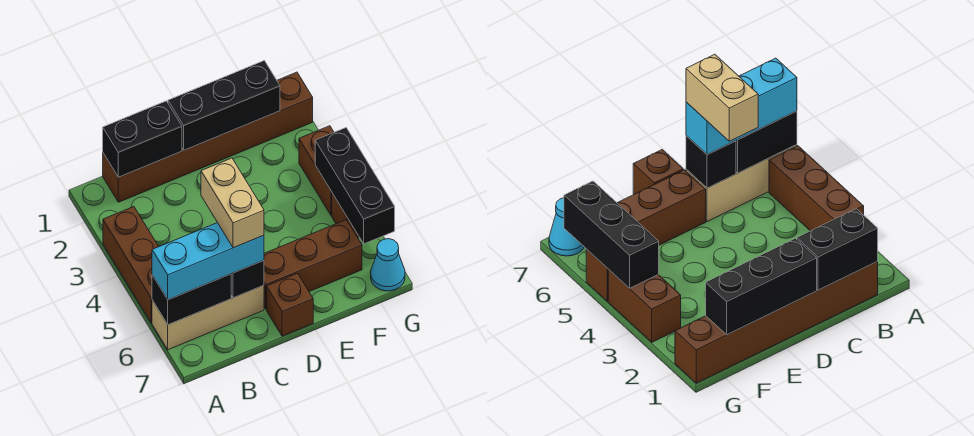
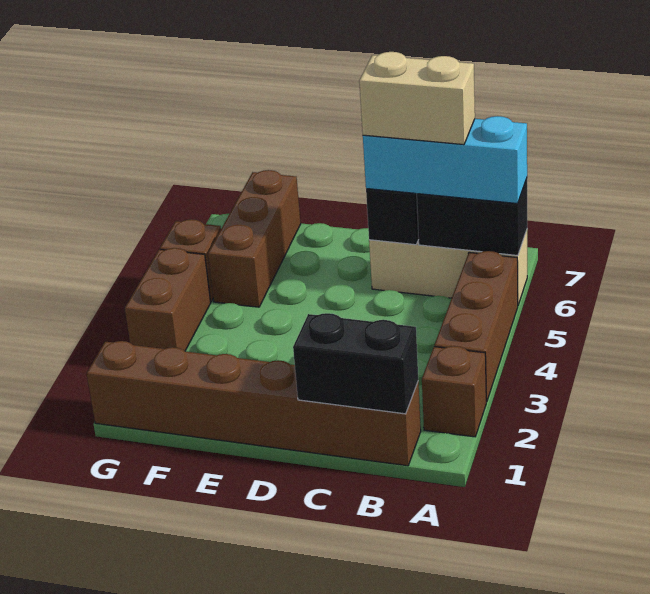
tan 1x2 brick [201,158,264,248] -> tan 1x2 brick turned to [359,52,475,145]
black 1x3 brick [168,61,280,150] -> none
brown 1x3 brick [264,220,362,309] -> brown 1x3 brick turned to [208,170,301,307]
brown 1x1 brick [267,273,313,336] -> brown 1x1 brick moved to [422,346,486,437]
black 1x3 brick [315,128,395,244] -> none
cyan 1x1 cone [371,239,405,291] -> none

